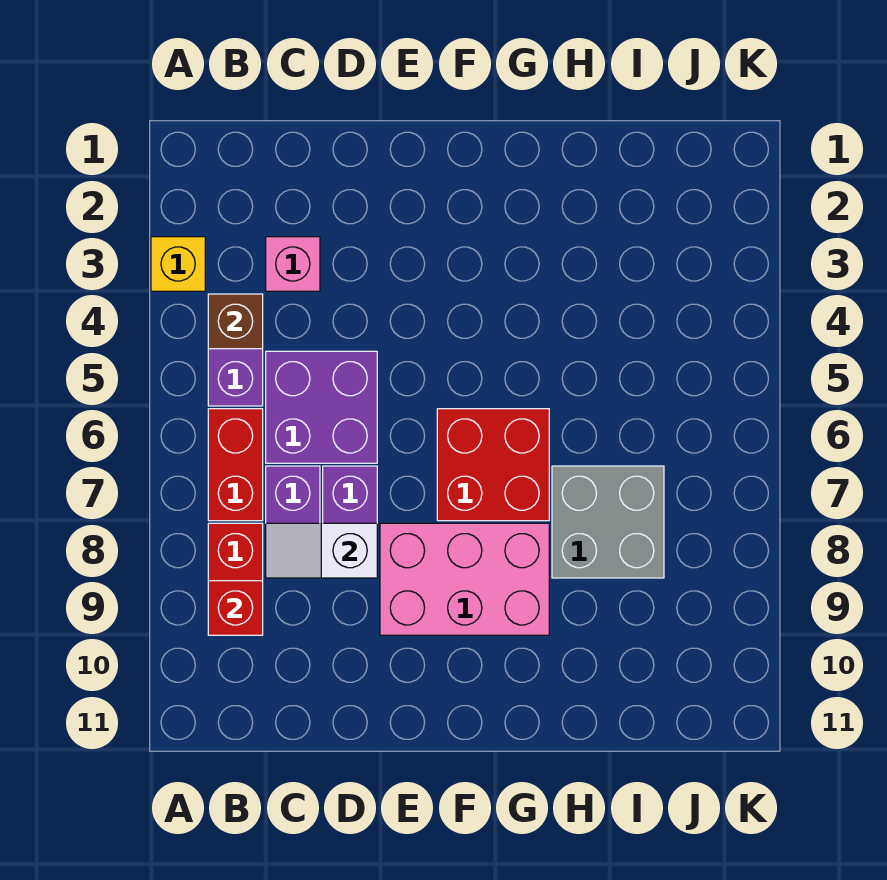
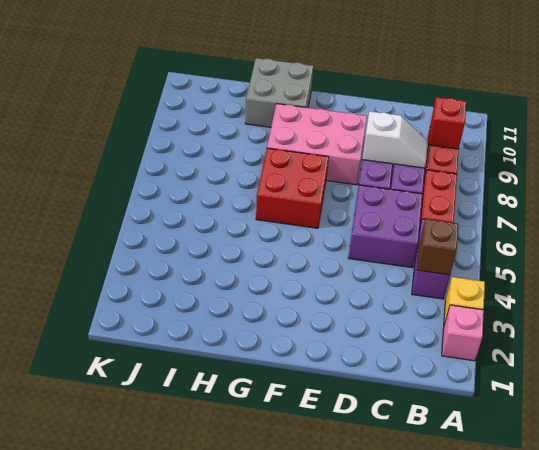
pink 1x1 brick [266,237,320,291] -> pink 1x1 brick moved to [442,305,484,361]
grey 2x2 brick [552,466,664,578] -> grey 2x2 brick moved to [245,58,313,127]

